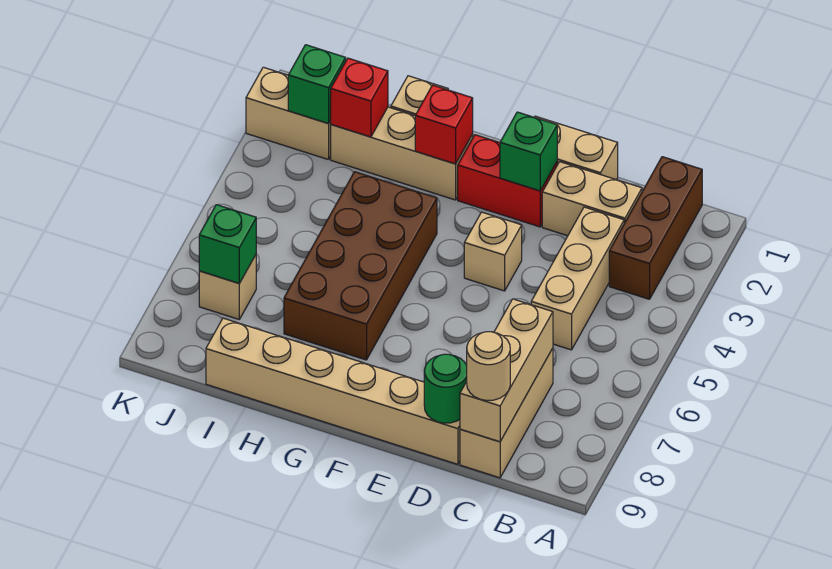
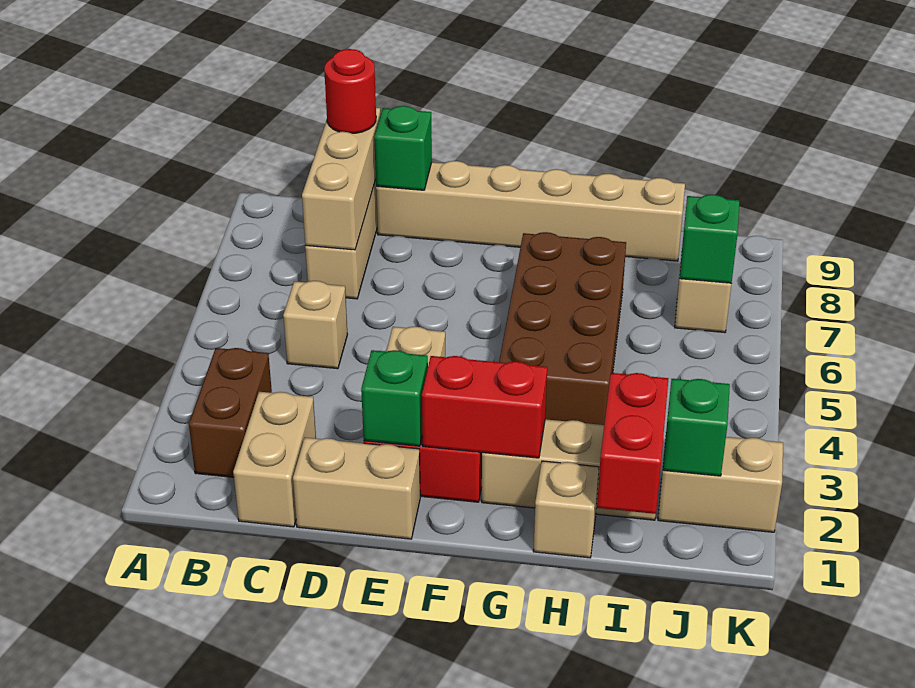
brown 1x3 brick [609,157,702,299] -> brown 1x2 brick [189,348,272,477]
tan 1x2 brick [542,162,642,236] -> tan 1x2 brick turned to [233,392,316,527]
tan 1x3 brick [531,207,624,350] -> tan 1x1 brick [283,281,347,369]
tan 1x1 round brick [467,332,510,401] -> red 1x1 round brick [324,49,376,133]
green 1x1 round brick [424,354,467,423] -> green 1x1 brick [374,106,432,190]
red 1x1 brick [415,85,473,164] -> red 1x2 brick [422,356,547,458]
red 1x1 brick [331,58,388,137] -> red 1x2 brick [597,373,668,514]

